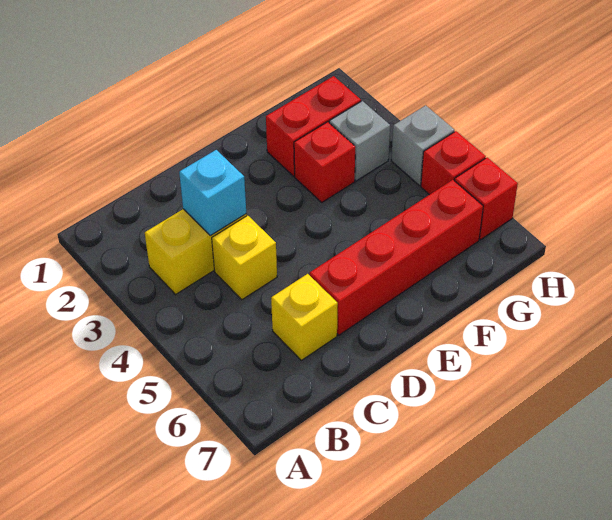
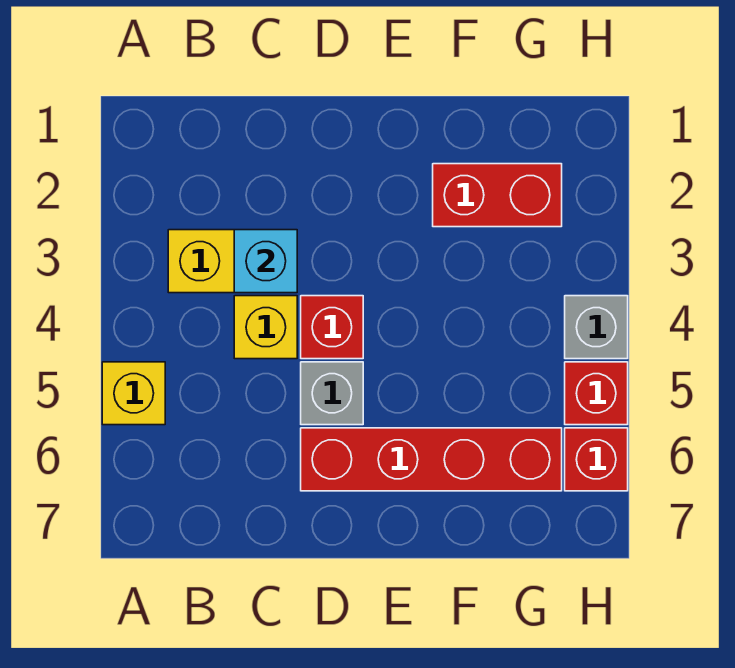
yellow 1x1 brick [271,274,338,360] -> yellow 1x1 brick moved to [102,362,165,425]
red 1x1 brick [294,122,355,202] -> red 1x1 brick moved to [301,296,363,359]
grey 1x1 brick [329,101,390,181] -> grey 1x1 brick moved to [301,362,363,425]

